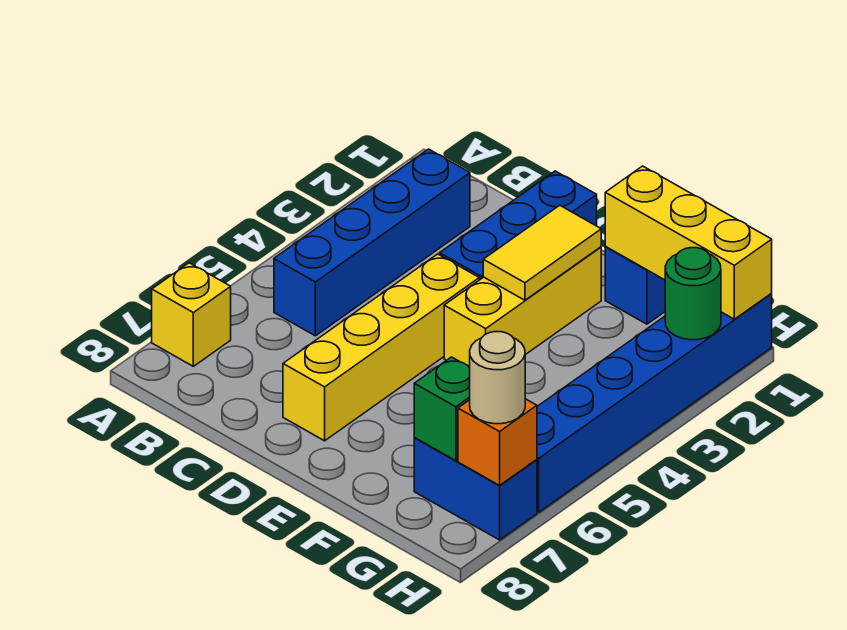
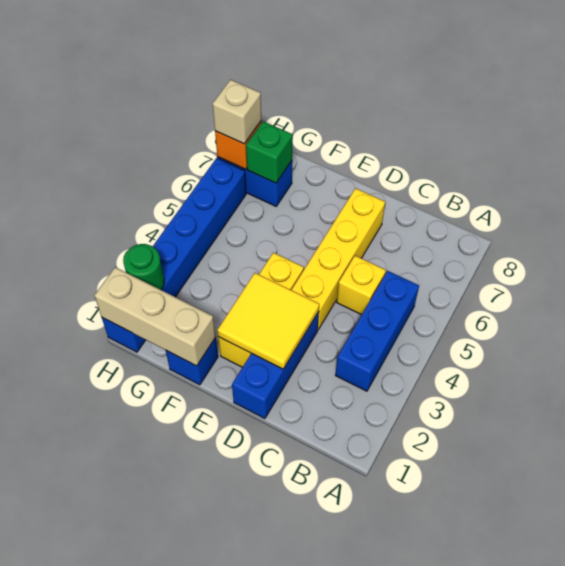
yellow 1x1 brick [152,263,231,366] -> yellow 1x1 brick moved to [337,256,386,315]
blue 1x4 brick [274,149,470,336] -> blue 1x3 brick [335,271,419,391]
yellow 1x2 tile [483,205,601,300] -> yellow 2x2 tile [217,273,319,369]
yellow 1x3 brick [605,166,772,319] -> tan 1x3 brick [94,267,216,366]
tan 1x1 round brick [470,332,525,424] -> tan 1x1 brick [213,80,261,144]

